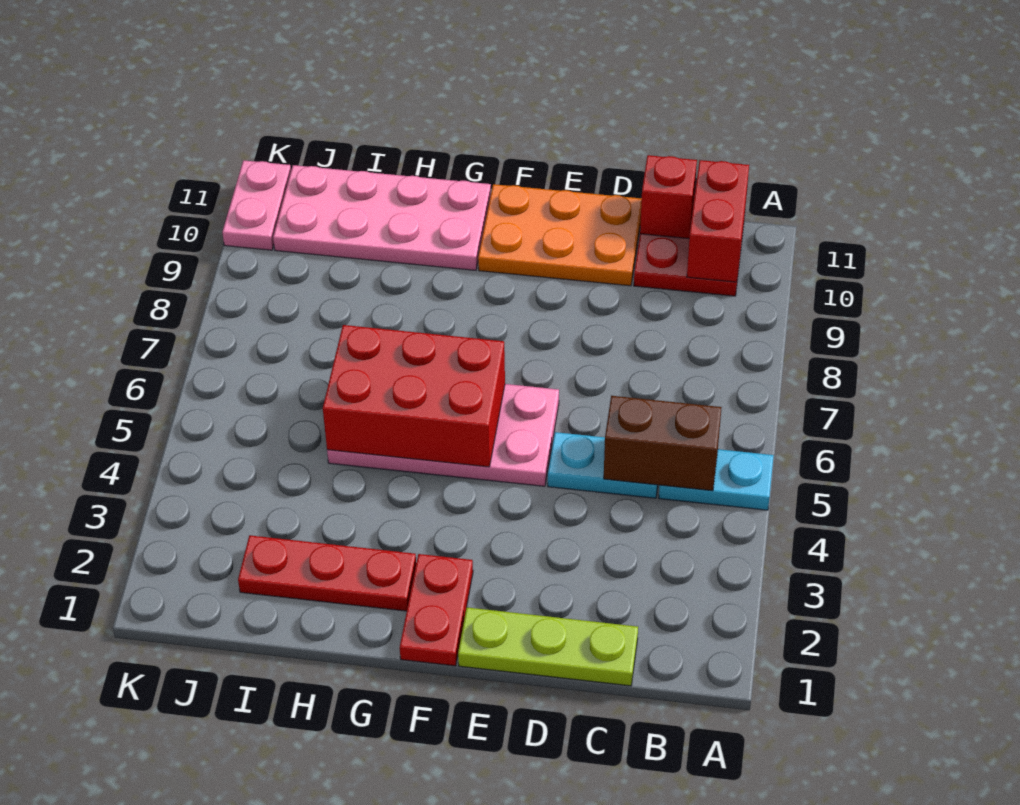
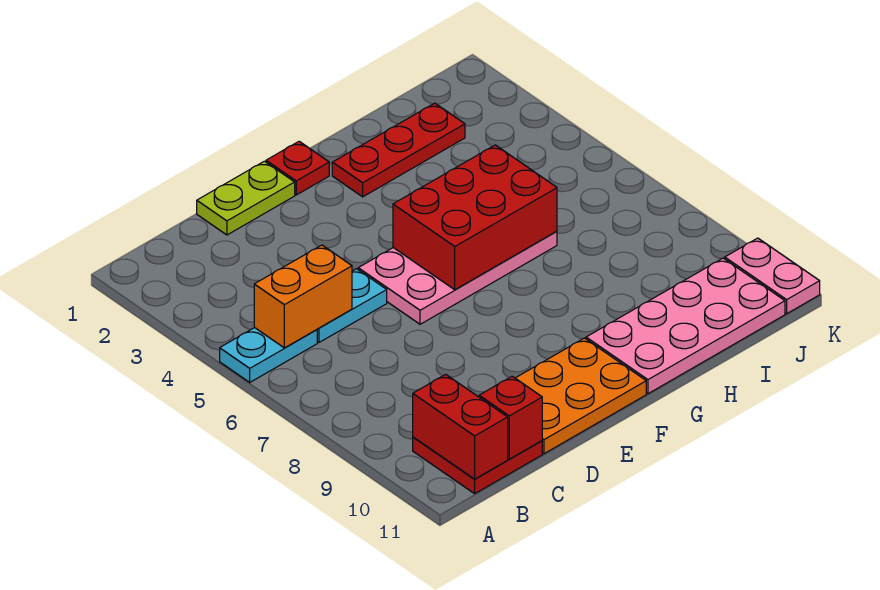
brown 1x2 brick [604,396,722,491] -> orange 1x2 brick [254,245,352,348]
lime 1x3 plate [458,607,638,686] -> lime 1x2 plate [197,161,295,235]
red 1x2 plate [400,554,473,666] -> red 1x1 plate [266,141,329,195]

